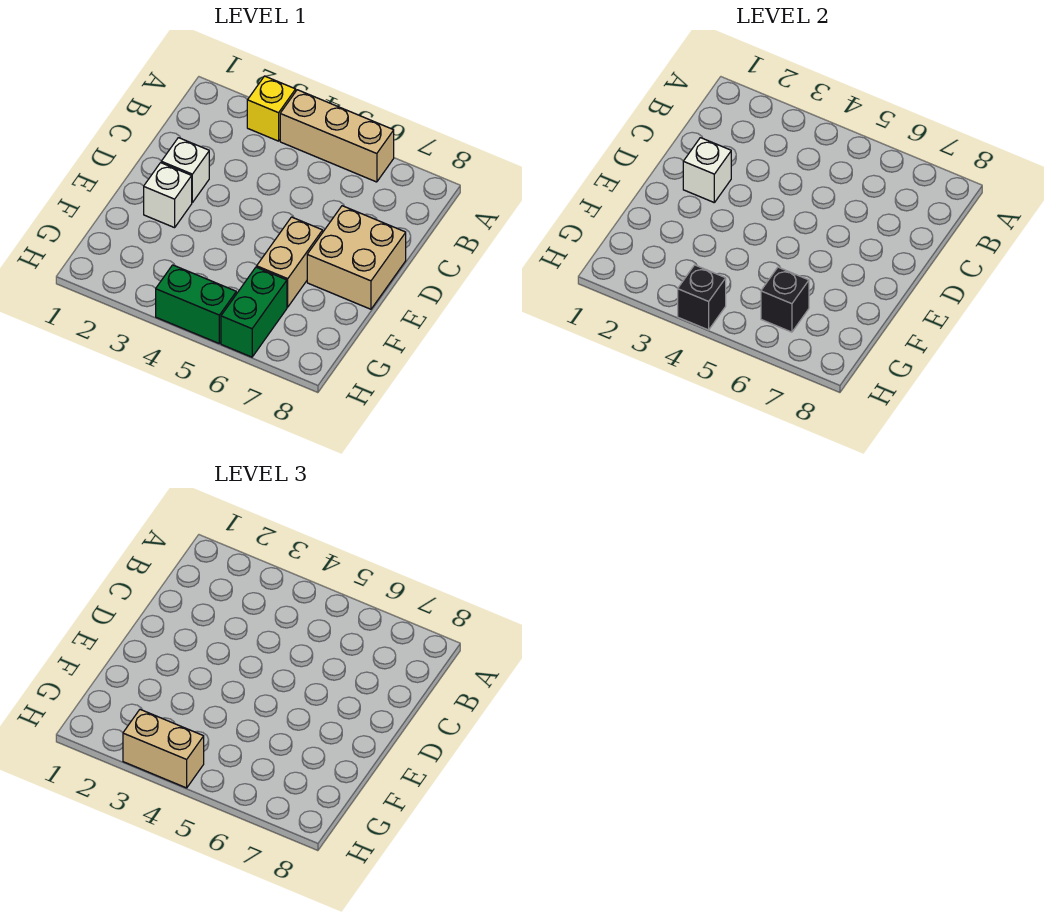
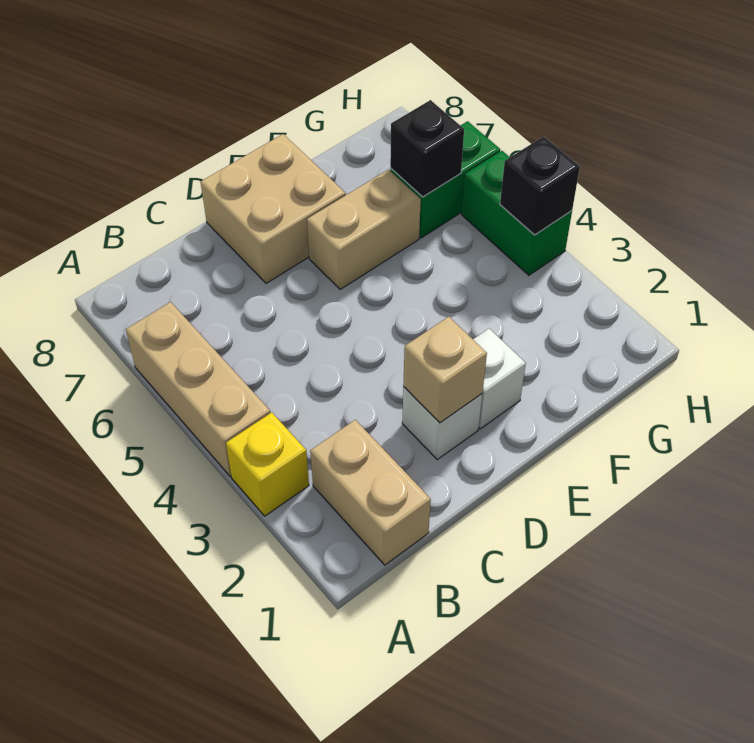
white 1x1 brick [683,138,731,202] -> tan 1x1 brick [403,317,487,423]
tan 1x2 brick [123,710,204,788] -> tan 1x2 brick moved to [310,420,431,565]

